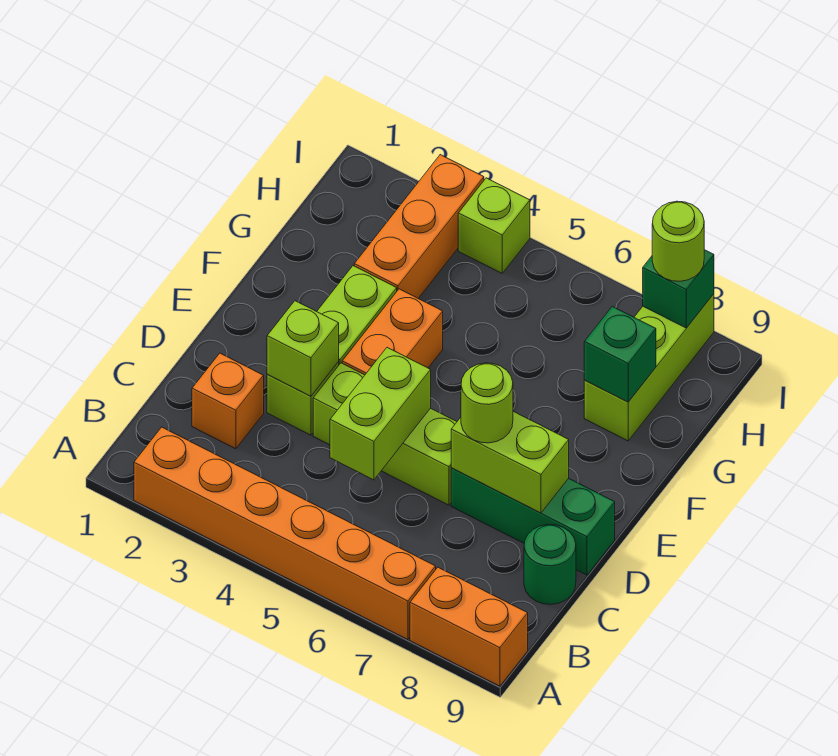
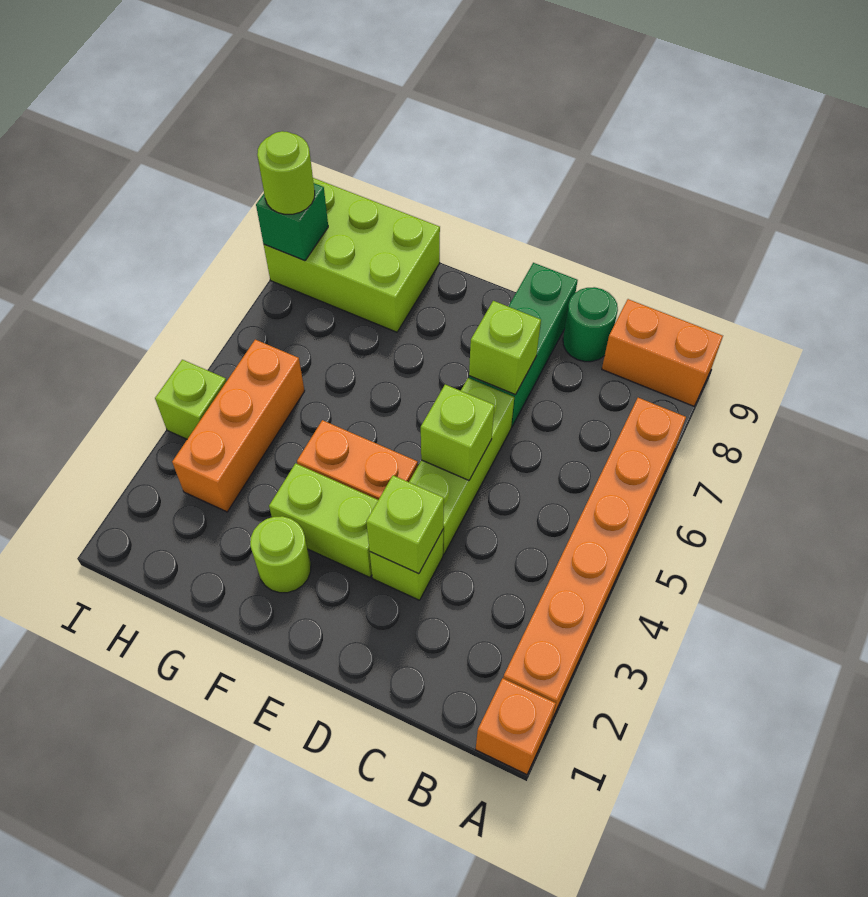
orange 1x2 brick [410,567,528,686] -> orange 1x2 brick turned to [602,299,723,406]
orange 1x1 brick [192,353,264,449] -> orange 1x1 brick moved to [476,678,556,775]
lime 1x2 brick [330,348,431,480] -> lime 1x1 brick [421,385,494,480]
lime 1x2 brick [451,411,569,513] -> lime 1x1 brick [469,301,541,395]
lime 1x1 round brick [461,363,513,443] -> lime 1x1 round brick moved to [250,516,311,593]
orange 1x3 brick [354,155,484,298] -> orange 1x3 brick turned to [172,340,305,512]
lime 1x3 brick [584,294,714,441] -> lime 2x3 brick [264,178,440,332]
green 1x1 brick [584,306,656,402] -> none

